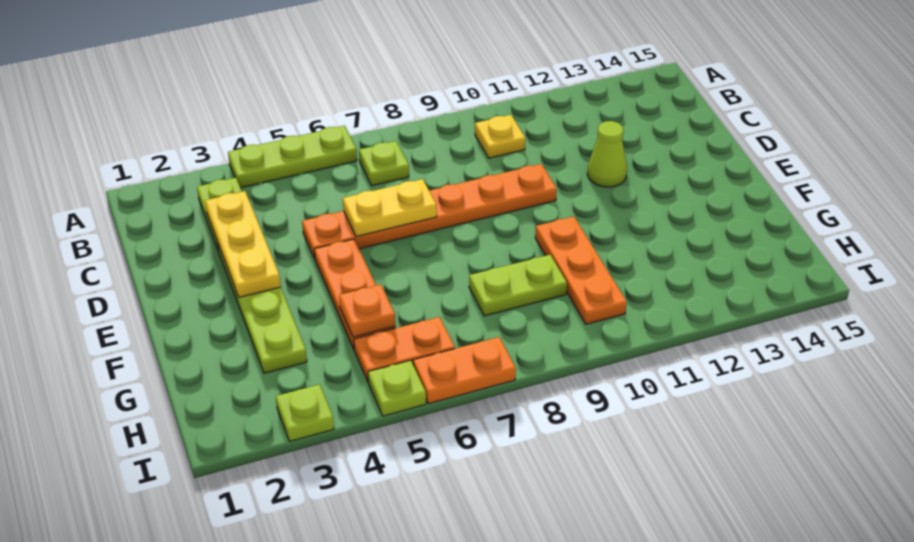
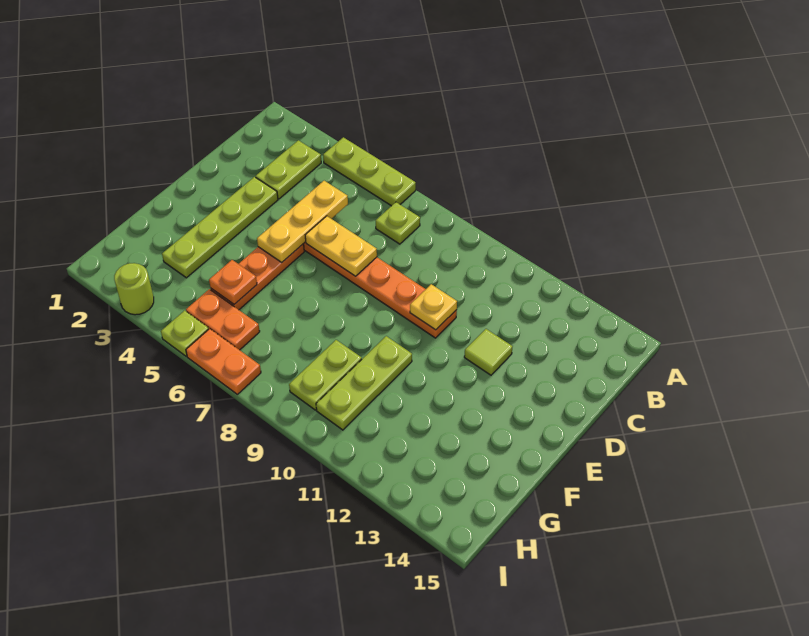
yellow 1x1 plate [475,115,525,158] -> yellow 1x1 plate moved to [410,284,457,330]
yellow 1x3 plate [205,191,281,297] -> yellow 1x3 plate moved to [257,181,348,262]
lime 1x1 cone [587,121,627,187] -> lime 1x1 tile [464,329,513,375]
orange 1x3 plate [535,217,627,324] -> lime 1x3 plate [316,336,412,430]
lime 1x2 plate [469,255,567,316] -> lime 1x2 plate turned to [289,340,362,410]
lime 1x1 plate [276,384,334,441] -> lime 1x1 round brick [114,263,154,315]

